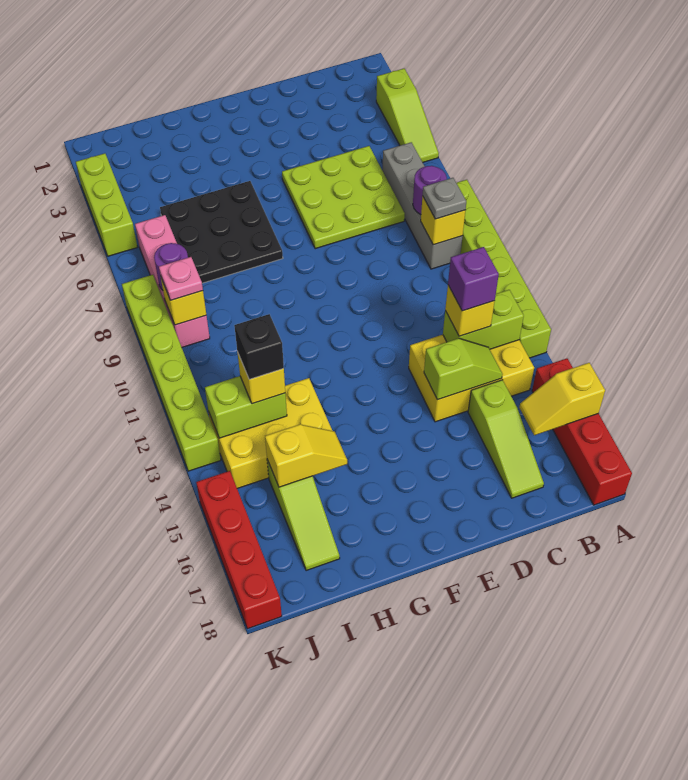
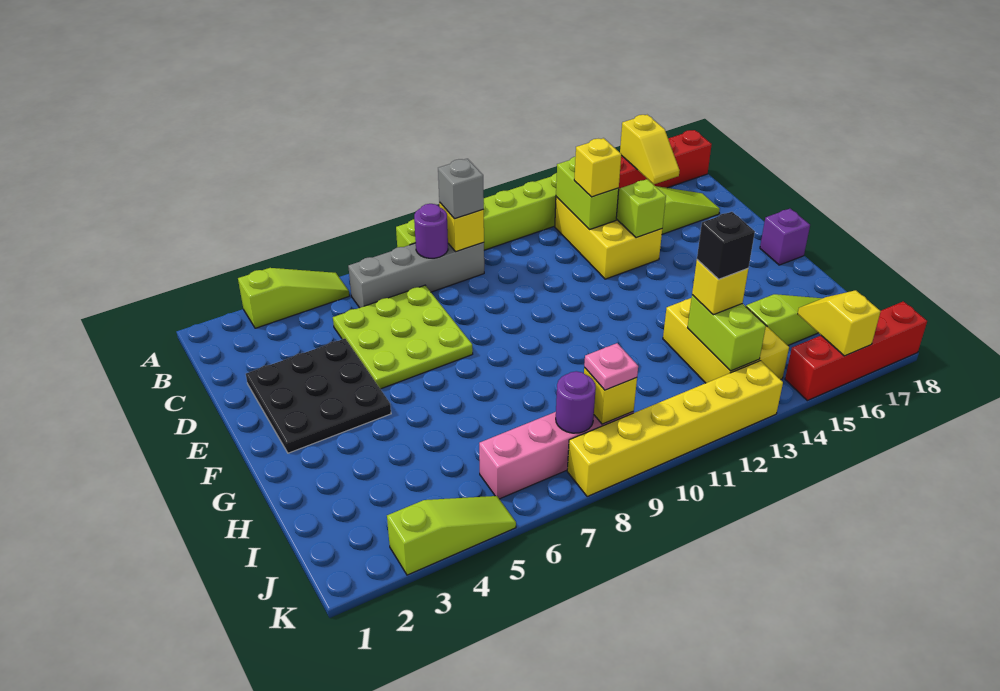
grey 1x1 plate [423,178,466,219] -> grey 1x1 brick [438,159,484,219]
purple 1x1 brick [448,247,499,311] -> purple 1x1 brick moved to [760,209,810,265]
black 3x3 plate [160,181,283,283] -> black 3x3 plate moved to [246,339,391,453]
yellow 1x2 slope [265,424,347,487] -> yellow 1x2 slope moved to [798,290,881,356]
lime 1x3 brick [76,153,137,256] -> lime 1x3 slope [387,496,516,575]
lime 1x6 brick [122,275,221,471] -> yellow 1x6 brick [567,361,783,497]

